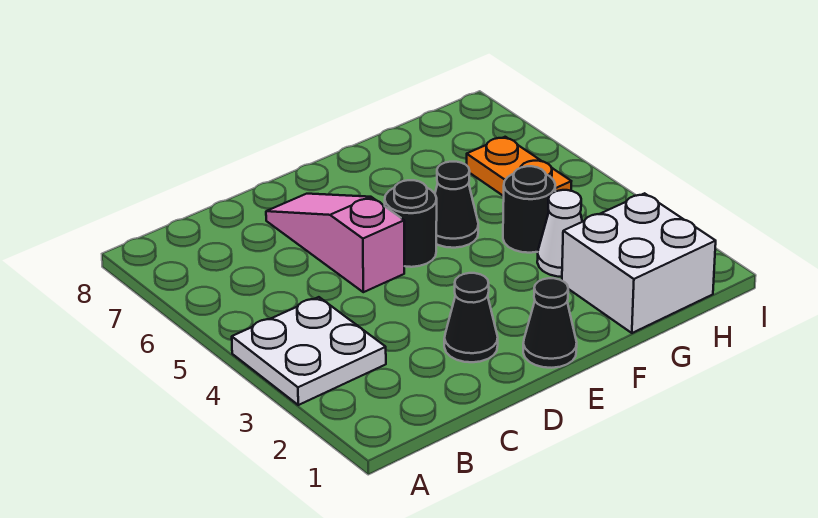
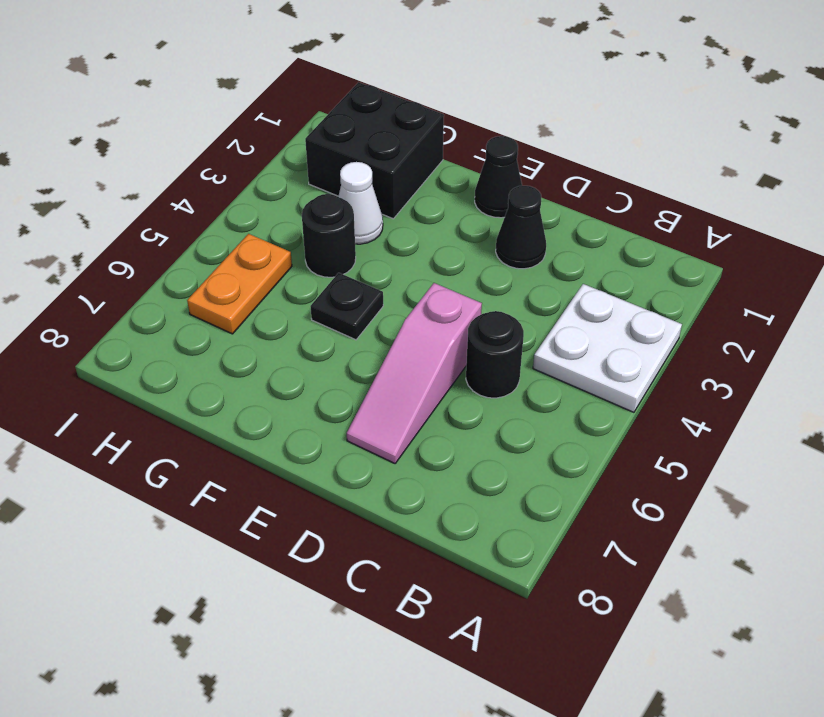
black 1x1 round brick [385,180,437,267] -> black 1x1 round brick moved to [466,311,524,398]
black 1x1 cone [435,162,478,248] -> black 1x1 plate [310,273,383,340]
white 2x2 brick [562,193,716,333] -> black 2x2 brick [305,82,444,219]

